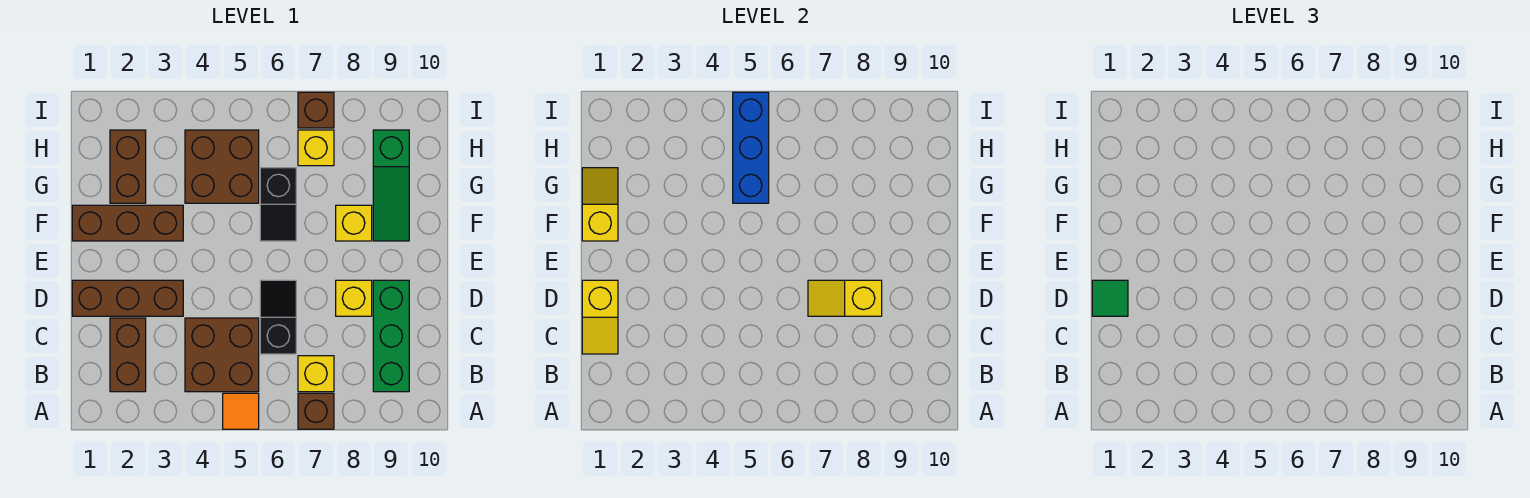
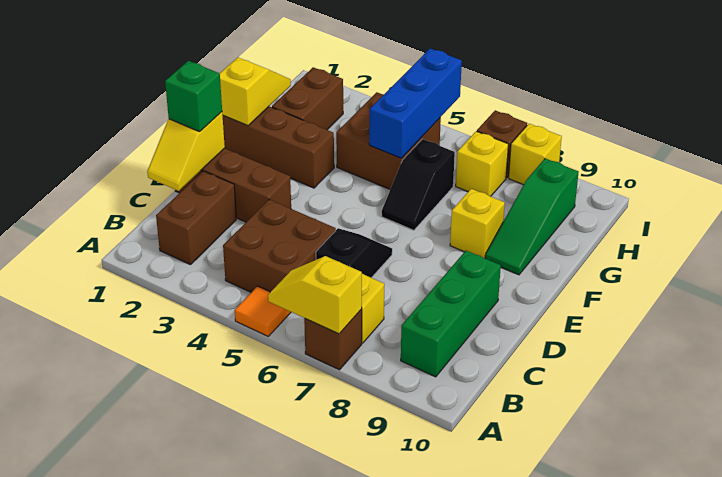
green 1x1 tile [1092,280,1128,316] -> green 1x1 brick [165,61,222,132]
yellow 1x2 slope [808,280,882,316] -> yellow 1x2 slope moved to [268,256,362,334]
yellow 1x1 brick [336,280,372,316] -> yellow 1x1 brick moved to [509,124,562,185]

